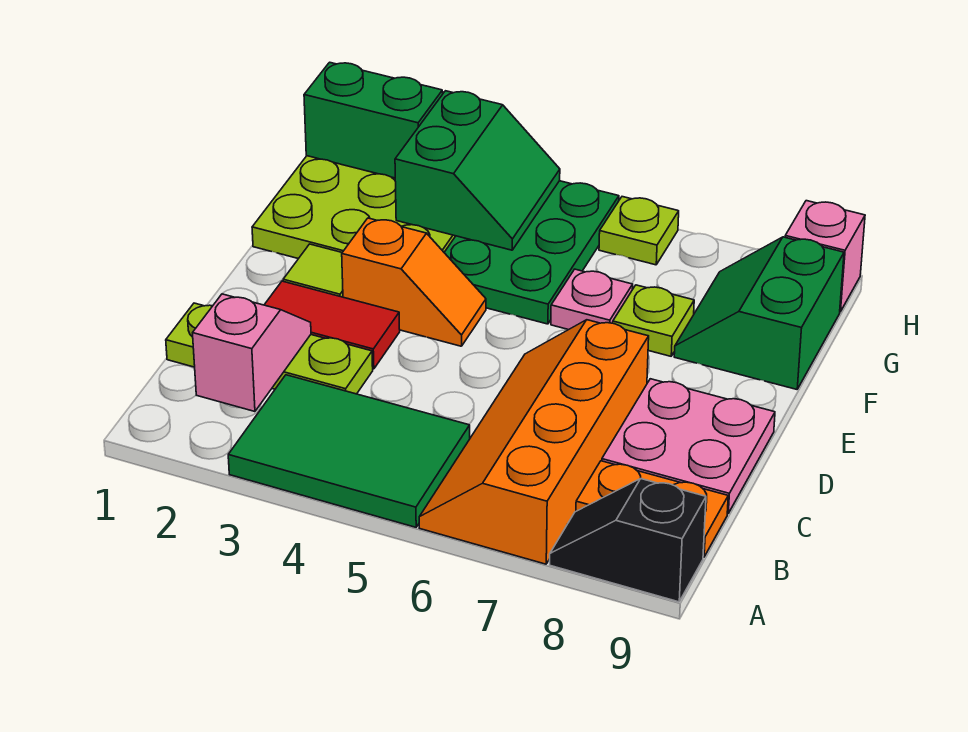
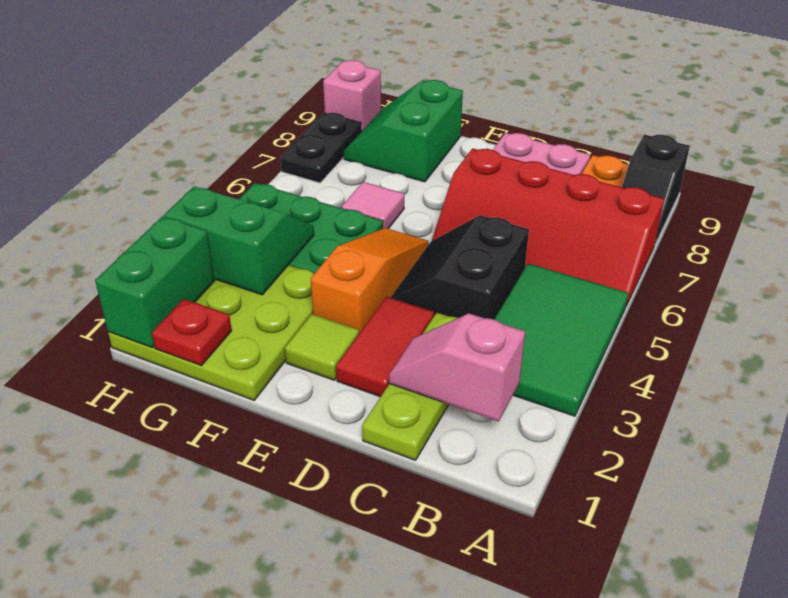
orange 2x4 slope [419,320,649,564] -> red 2x4 slope [432,148,664,306]
none -> black 2x2 slope [391,215,529,319]
orange 1x2 slope [342,218,486,346] -> orange 1x3 slope [311,228,429,333]
pink 1x1 plate [551,269,633,330] -> pink 1x1 tile [341,182,404,229]
lime 1x1 plate [613,285,694,356] -> none
green 2x2 slope [674,237,844,389] -> green 2x2 slope turned to [344,80,463,182]
none -> red 1x1 plate [152,299,232,366]
lime 1x1 plate [599,197,679,265] -> none
none -> black 1x2 plate [280,113,362,183]

